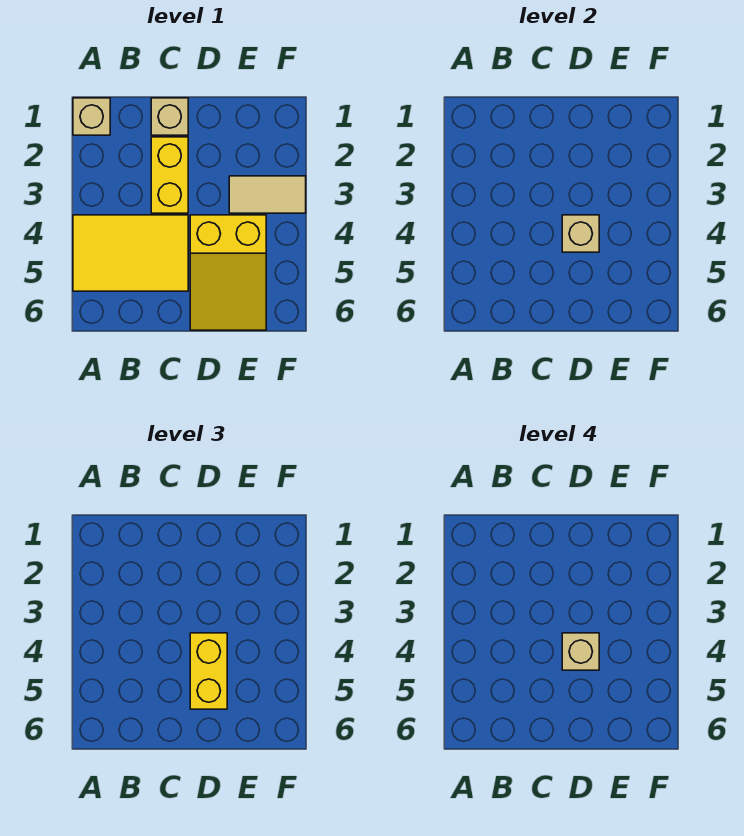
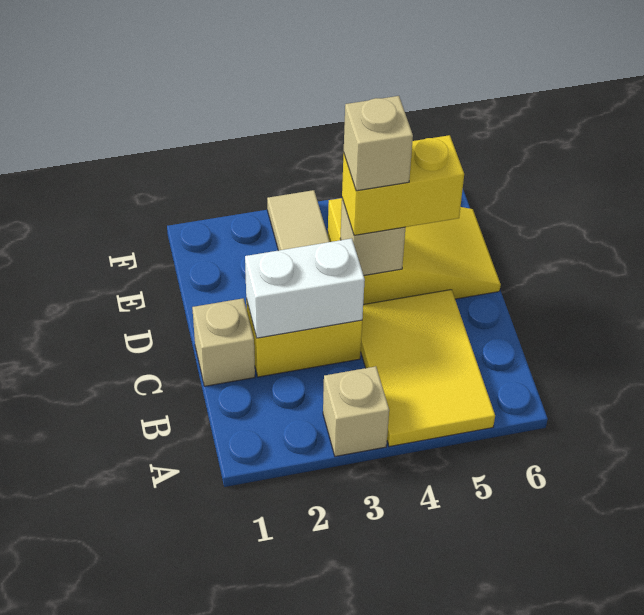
tan 1x1 brick [73,98,110,135] -> tan 1x1 brick moved to [323,366,389,456]
none -> white 1x2 brick [245,238,365,338]

